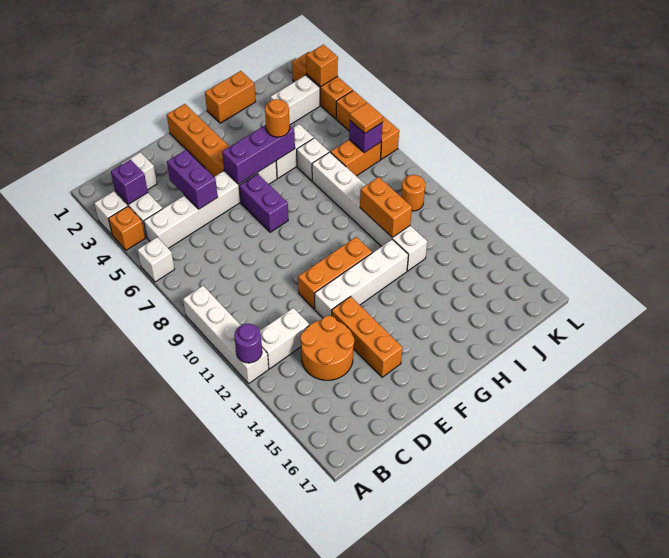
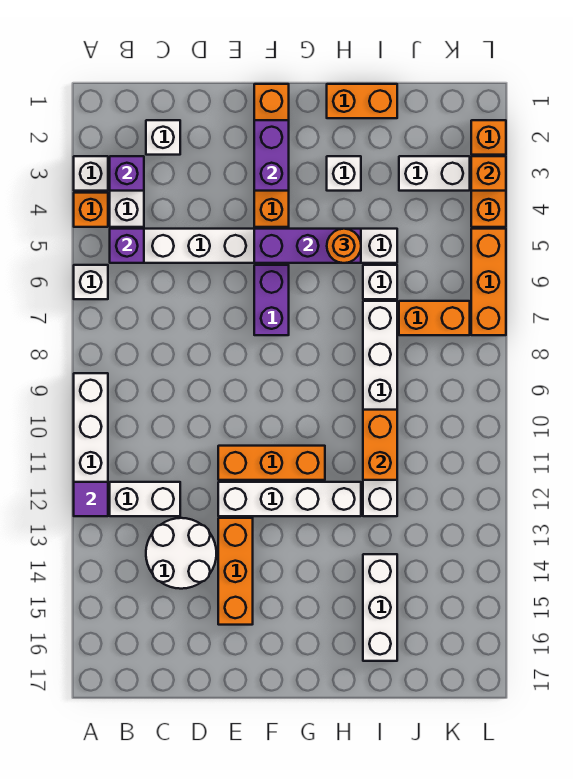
purple 1x1 round brick [234,324,262,363] -> purple 1x1 tile [74,482,108,516]
orange 2x2 round brick [300,316,354,380] -> white 2x2 round brick [146,518,216,589]
purple 1x2 brick [167,150,218,209] -> purple 1x2 brick moved to [254,120,289,191]
none -> white 1x1 brick [327,156,361,191]
none -> white 1x3 brick [363,554,397,661]
purple 1x1 brick [349,121,382,153] -> purple 1x1 brick moved to [110,229,144,263]
orange 1x1 tile [350,102,383,133] -> none
orange 1x1 round brick [401,175,425,211] -> none

